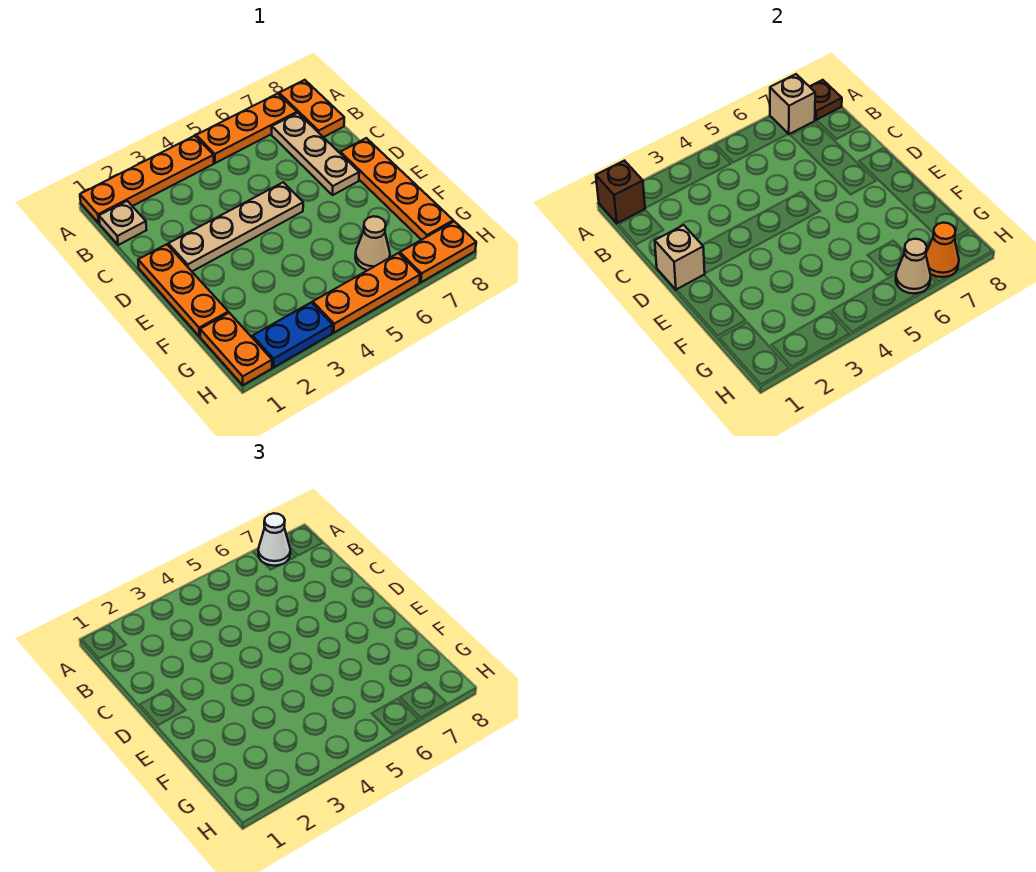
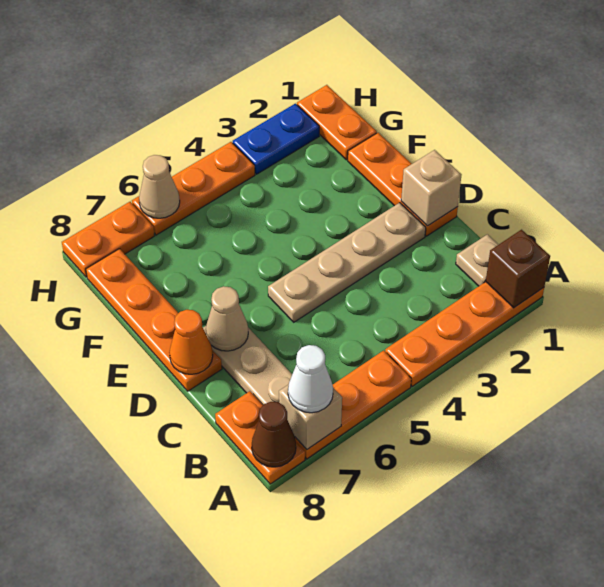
brown 1x1 plate [809,80,842,120] -> brown 1x1 cone [252,402,296,467]
tan 1x1 cone [355,216,390,270] -> tan 1x1 cone moved to [206,286,248,351]
orange 1x1 cone [926,223,959,277] -> orange 1x1 cone moved to [169,310,213,374]

